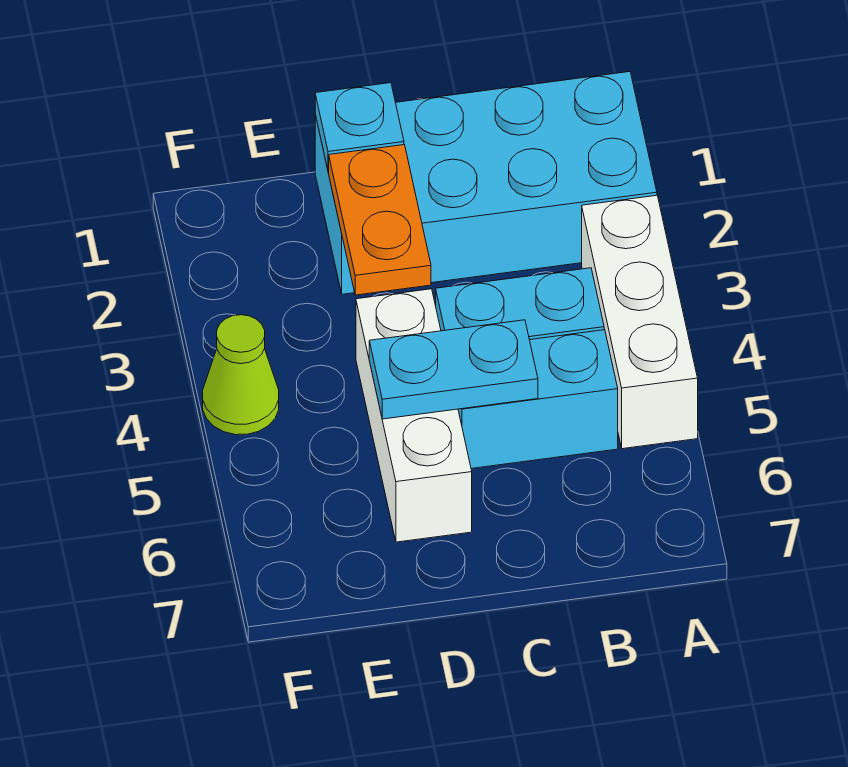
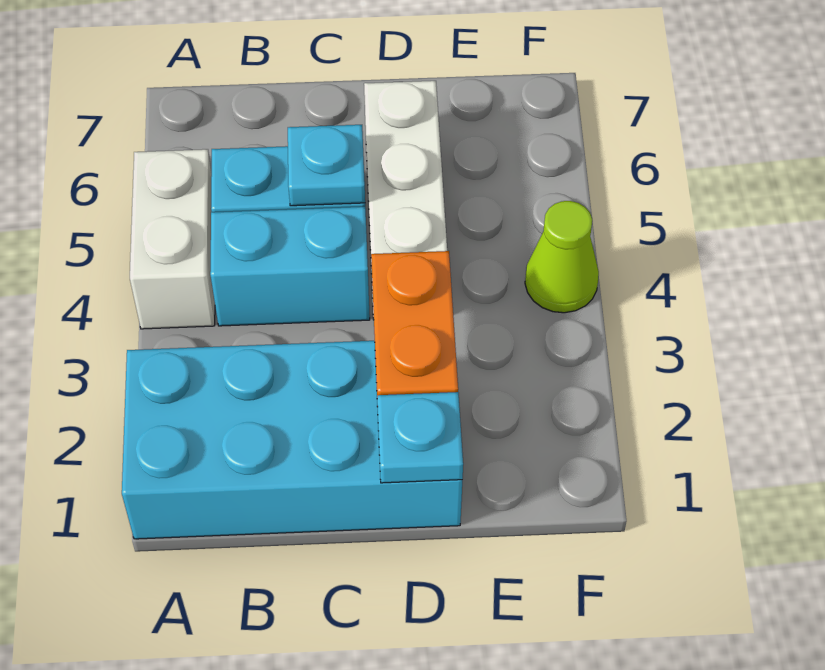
white 1x3 brick [582,195,698,449] -> white 1x2 brick [130,149,215,329]
cyan 1x2 plate [369,320,538,419] -> cyan 1x1 plate [288,125,365,206]

